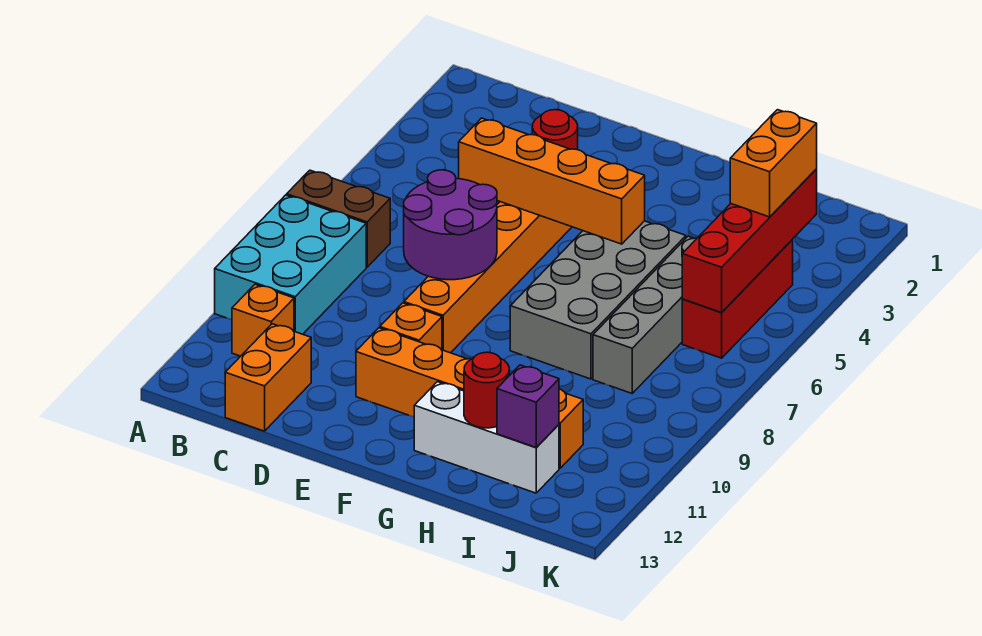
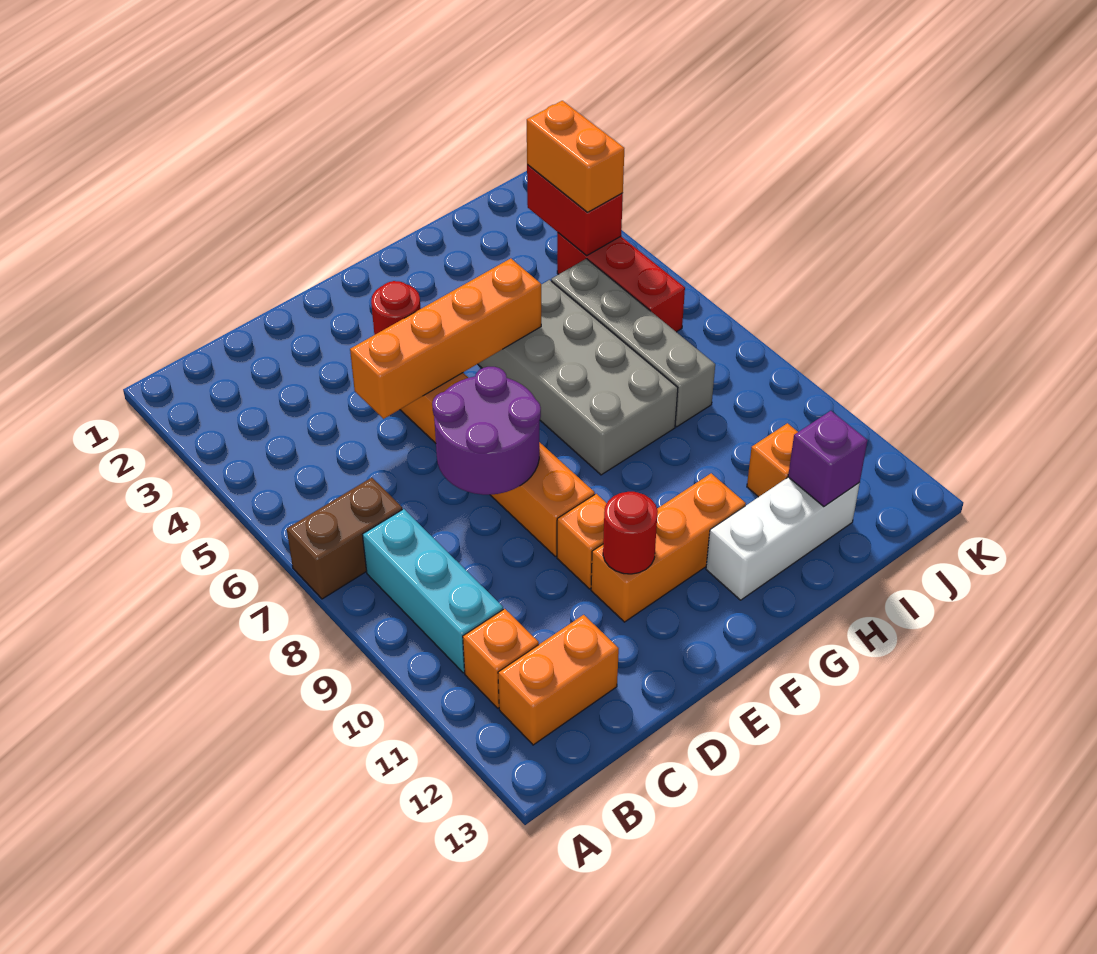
cyan 2x3 brick [215,195,366,334] -> cyan 1x3 brick [362,509,503,673]
orange 1x2 brick [225,324,311,431] -> orange 1x2 brick turned to [498,615,619,745]
red 1x1 round brick [464,352,509,428] -> red 1x1 round brick moved to [603,492,658,574]
red 1x4 brick [682,169,817,312] -> red 1x2 brick [527,165,623,255]

